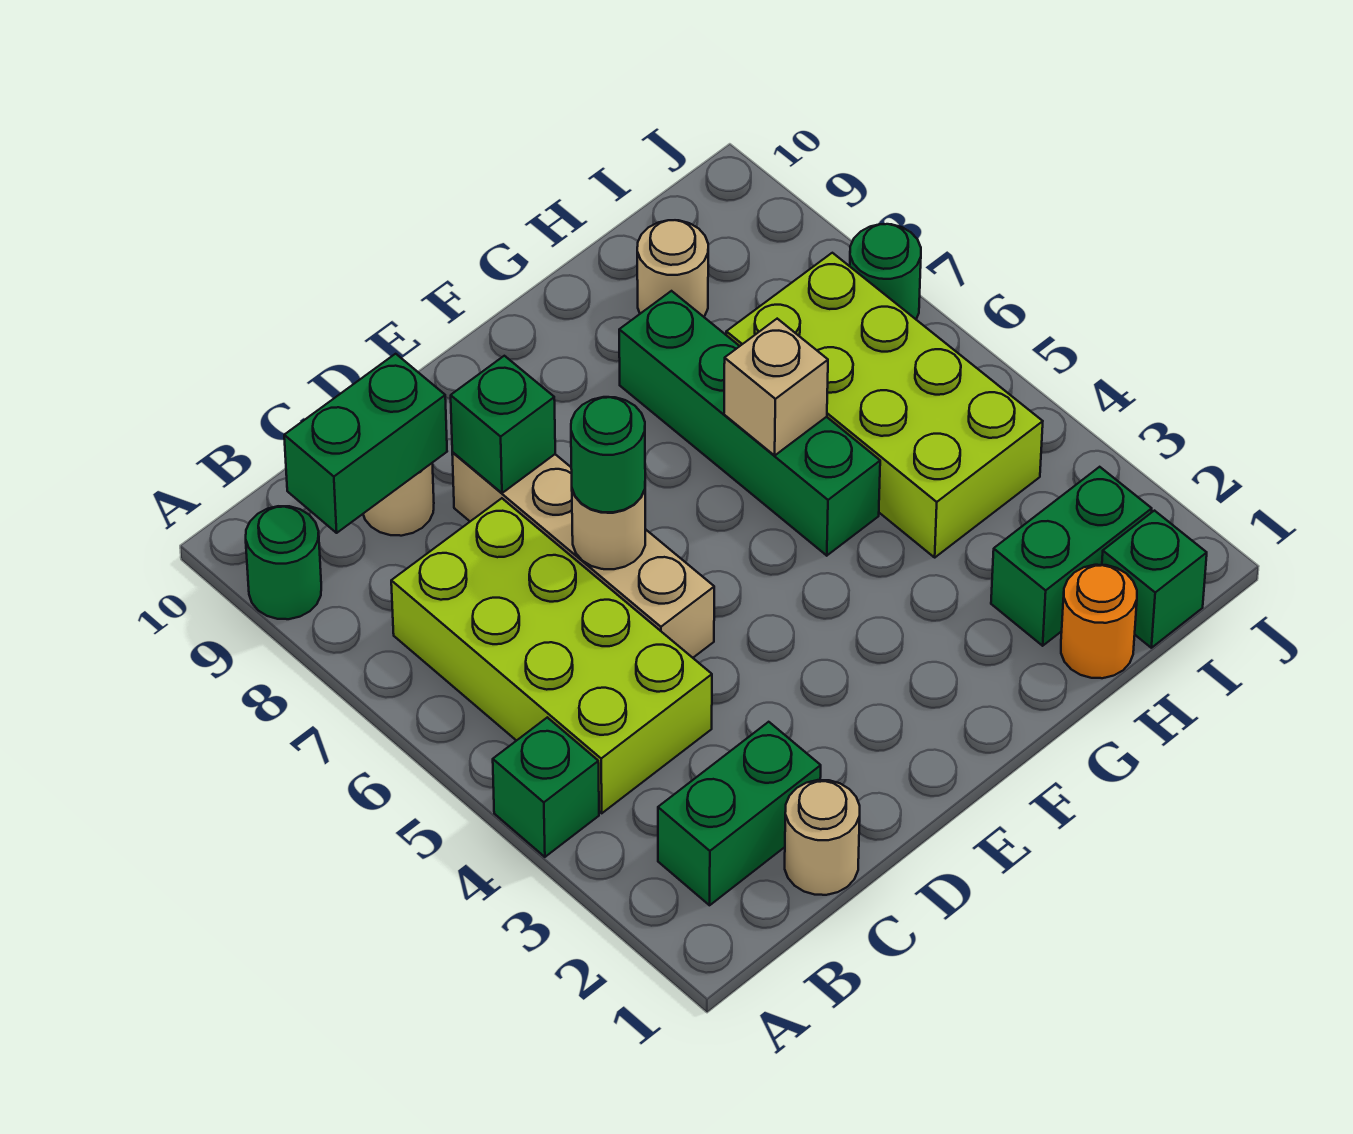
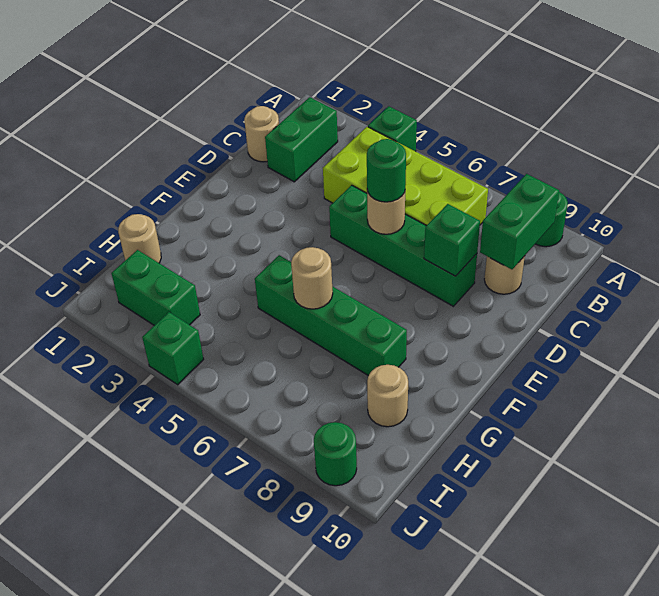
tan 1x4 brick [452,453,714,658] -> green 1x4 brick [329,185,477,306]
tan 1x1 brick [724,319,828,455] -> tan 1x1 round brick [291,247,333,309]
orange 1x1 round brick [1061,565,1137,678] -> tan 1x1 round brick [118,214,161,263]
green 1x2 brick [991,467,1152,646] -> green 1x2 brick turned to [111,250,200,325]
lime 2x4 brick [726,253,1043,557] -> none
green 1x1 brick [1102,511,1207,648] -> green 1x1 brick moved to [142,312,204,385]
green 1x1 round brick [850,224,921,319] -> green 1x1 round brick moved to [314,422,357,486]

